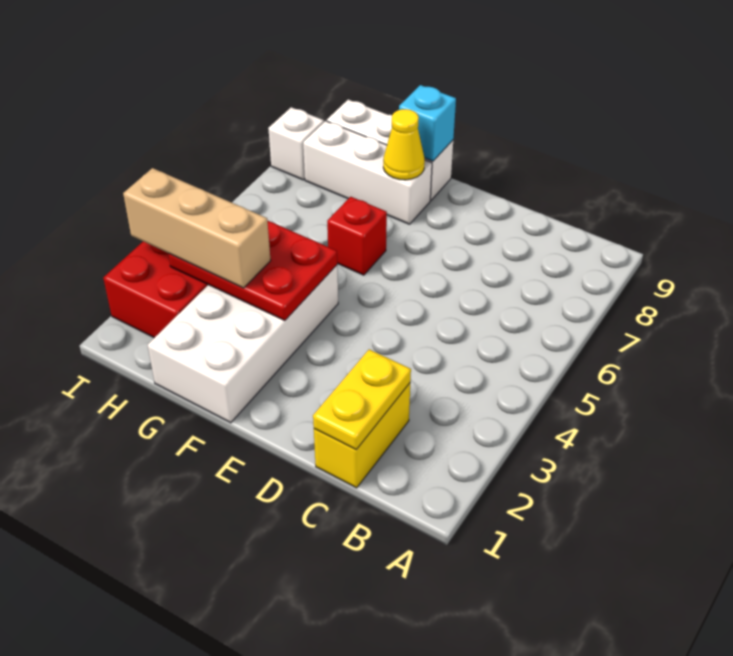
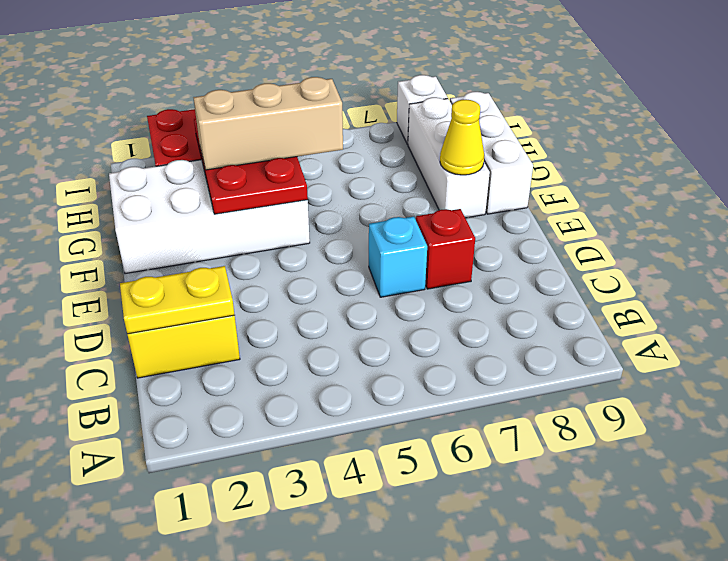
red 1x1 brick [327,197,387,275] -> red 1x1 brick moved to [416,209,475,289]
cyan 1x1 brick [399,85,456,161] -> cyan 1x1 brick moved to [369,216,427,297]
tan 1x3 brick [123,168,271,288] -> tan 1x3 brick turned to [193,77,343,170]

